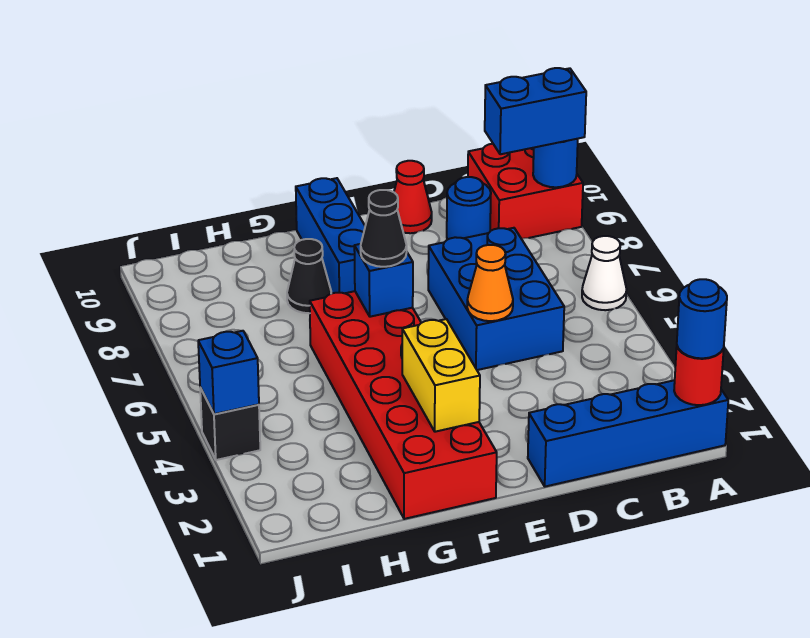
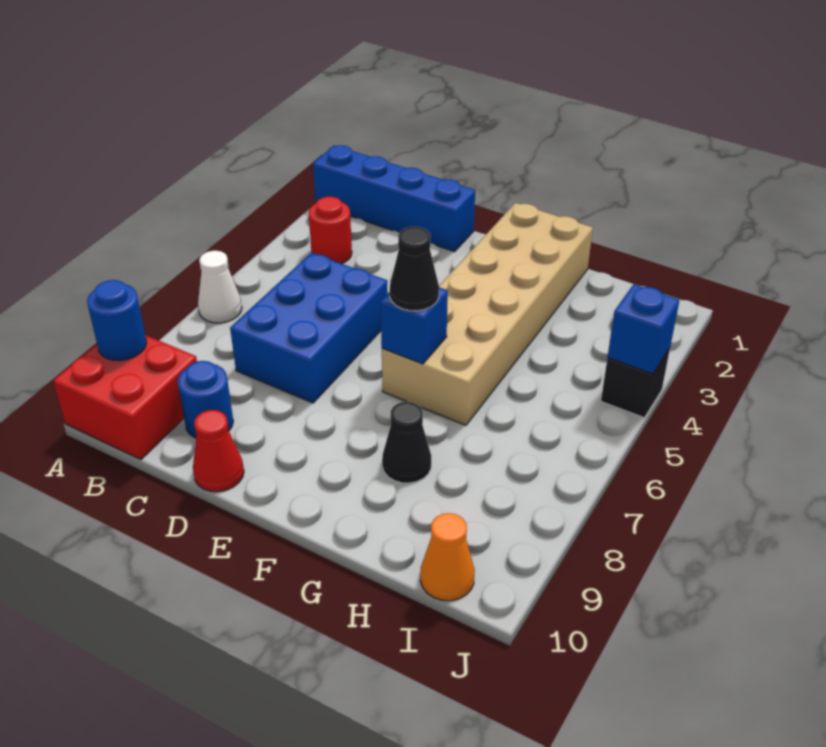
red 1x1 round brick [674,347,724,405] -> red 1x1 round brick moved to [309,197,352,264]
blue 1x1 round brick [677,279,727,358] -> none
blue 1x2 brick [485,68,586,154] -> none
orange 1x1 cone [467,245,513,321] -> orange 1x1 cone moved to [420,513,475,601]
red 2x6 brick [310,291,497,519] -> tan 2x6 brick [382,203,593,425]
yellow 1x2 brick [402,319,480,432] -> none
blue 1x3 brick [296,178,365,293] -> none

